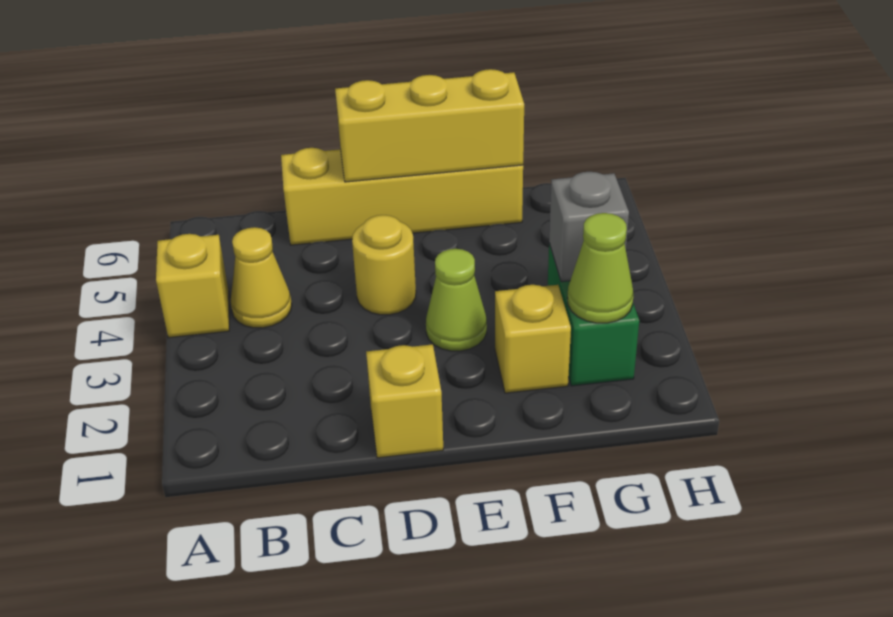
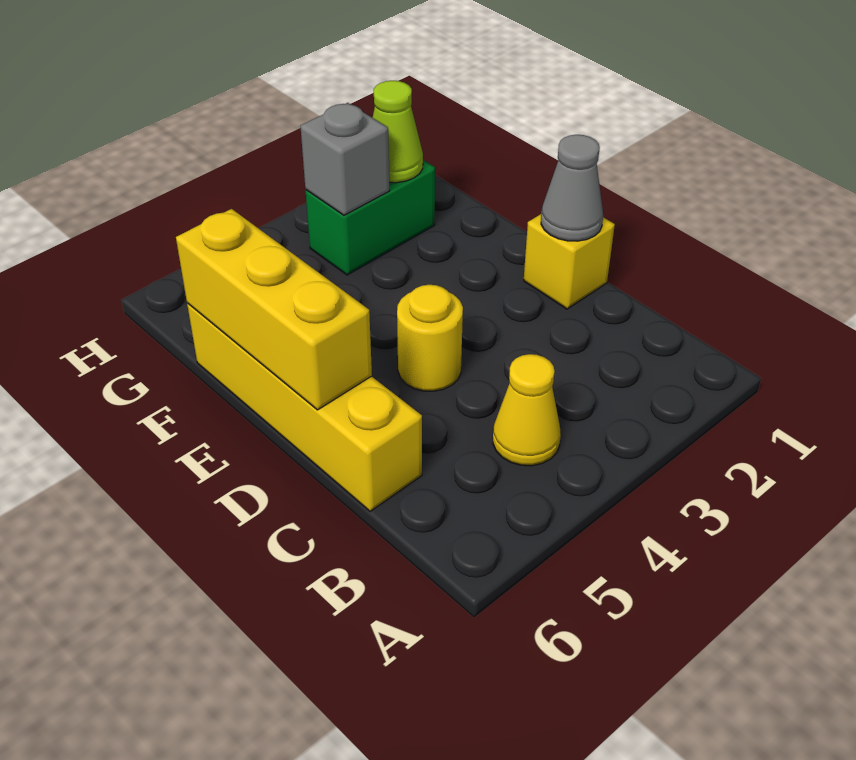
yellow 1x1 brick [156,234,229,338] -> none
none -> grey 1x1 cone [541,135,603,241]
lime 1x1 cone [426,249,487,351] -> none
yellow 1x1 brick [495,285,571,393] -> none

